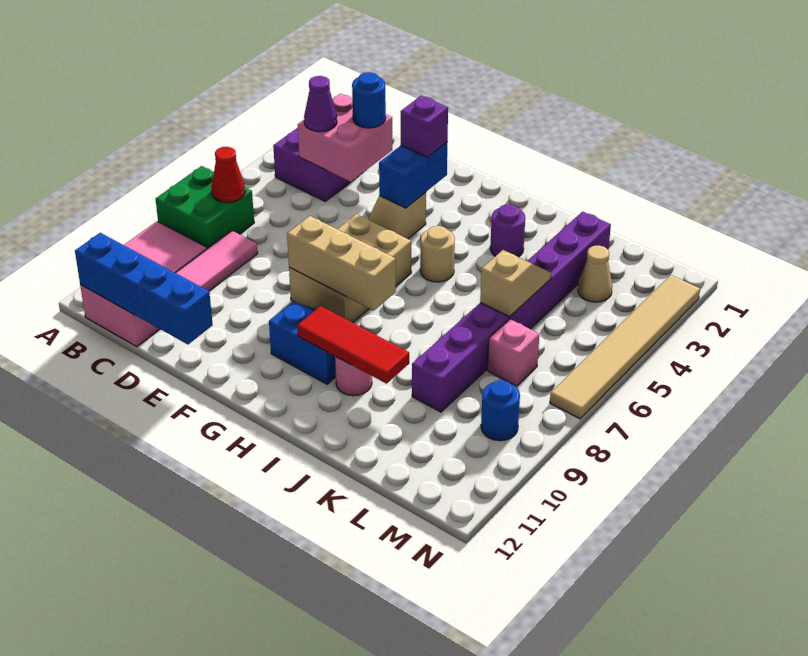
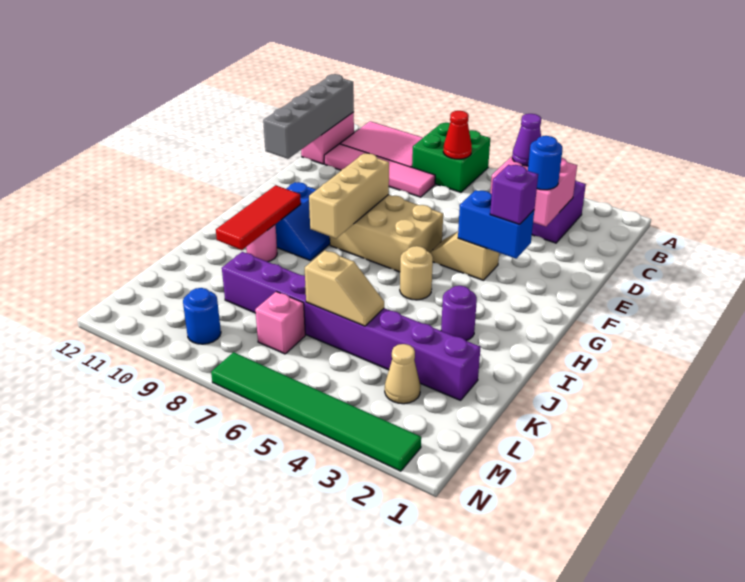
blue 1x4 brick [75,233,213,344] -> grey 1x4 brick [263,74,354,159]
tan 1x6 tile [550,275,700,419] -> green 1x6 tile [211,352,421,471]

